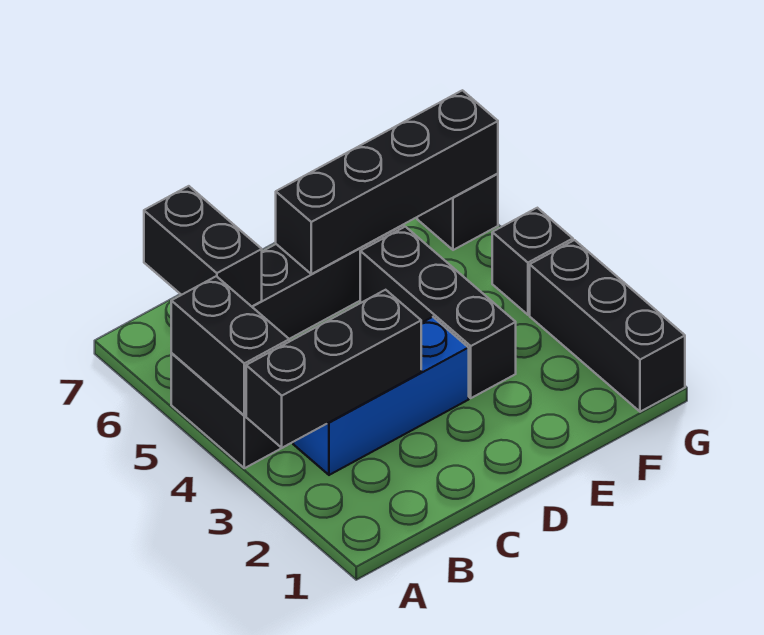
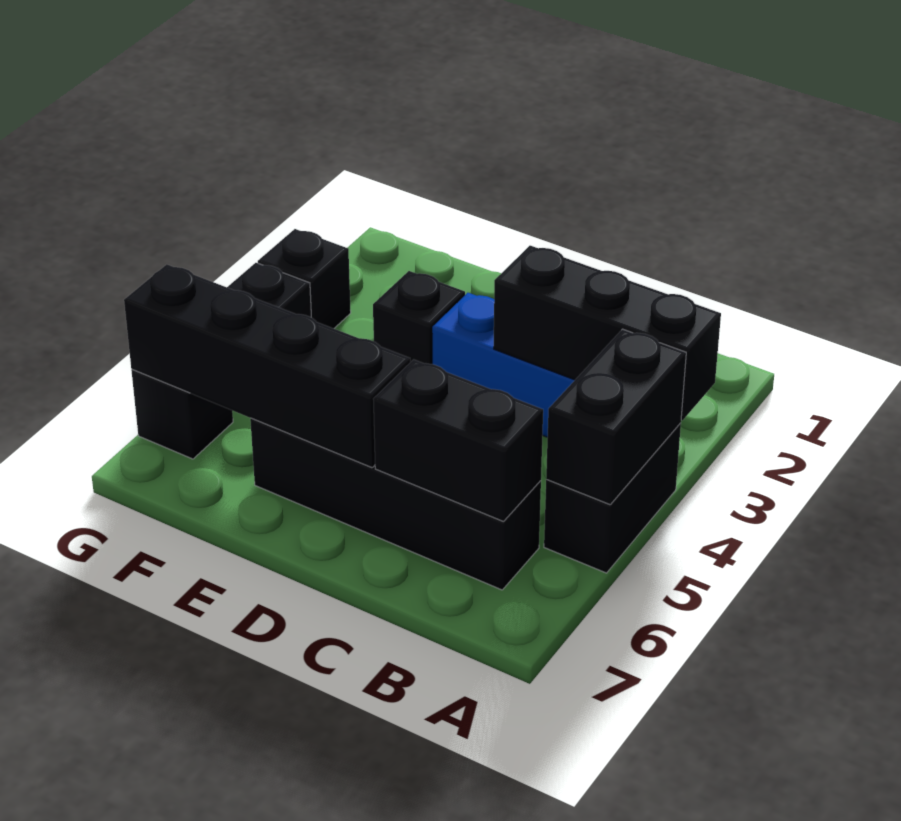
black 1x2 brick [144,186,262,306] -> black 1x2 brick turned to [373,359,543,522]
black 1x3 brick [360,227,516,398] -> black 1x1 brick [373,271,465,364]
black 1x3 brick [530,240,685,412] -> black 1x1 brick [258,229,351,328]

